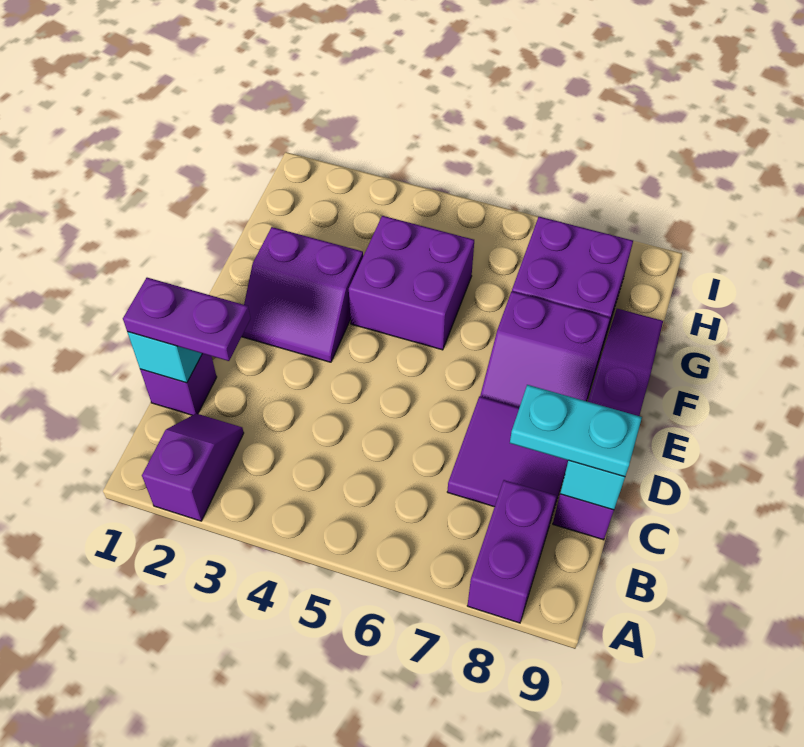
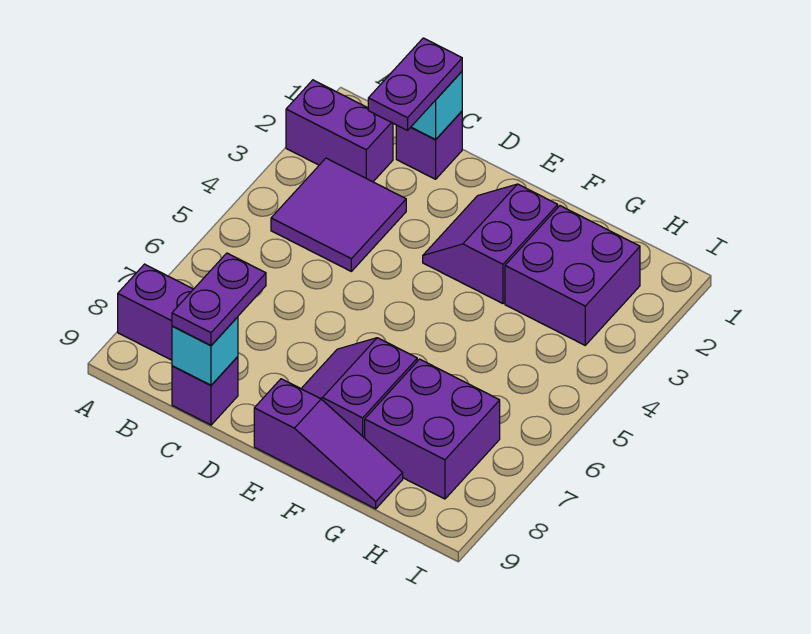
purple 1x2 slope [142,414,244,521] -> purple 1x2 brick [286,80,393,182]
purple 2x2 tile [447,396,568,518] -> purple 2x2 tile moved to [271,158,406,271]
cyan 1x2 plate [510,385,642,477] -> purple 1x2 plate [172,253,266,346]
purple 2x2 brick [349,216,474,350] -> purple 2x2 brick moved to [505,206,640,345]

